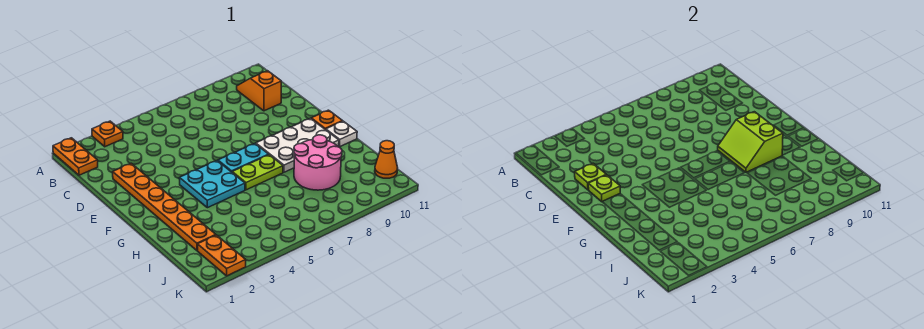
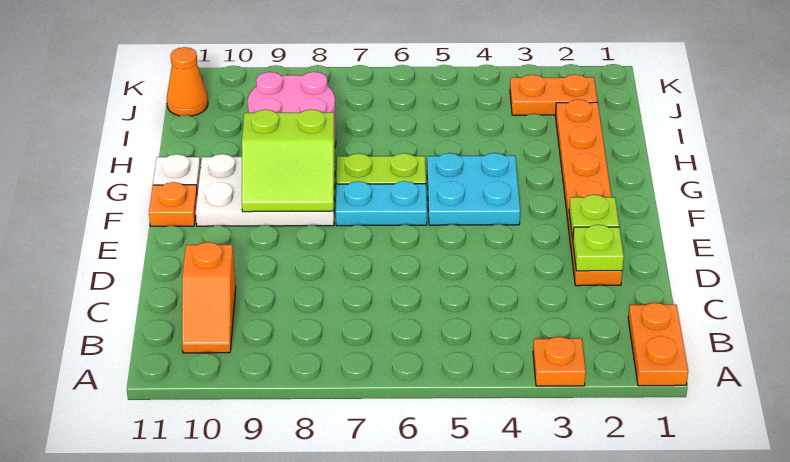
lime 2x2 slope [718,112,783,172] -> lime 2x2 slope turned to [242,109,335,212]
orange 1x2 plate [198,235,246,276] -> orange 1x2 plate turned to [510,74,598,115]

